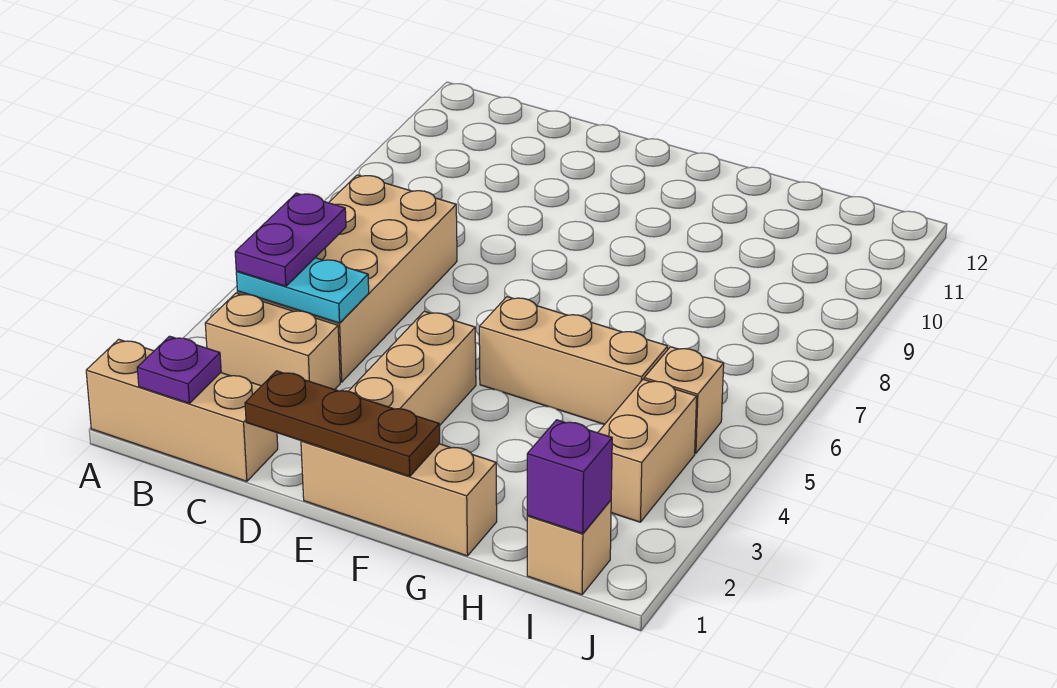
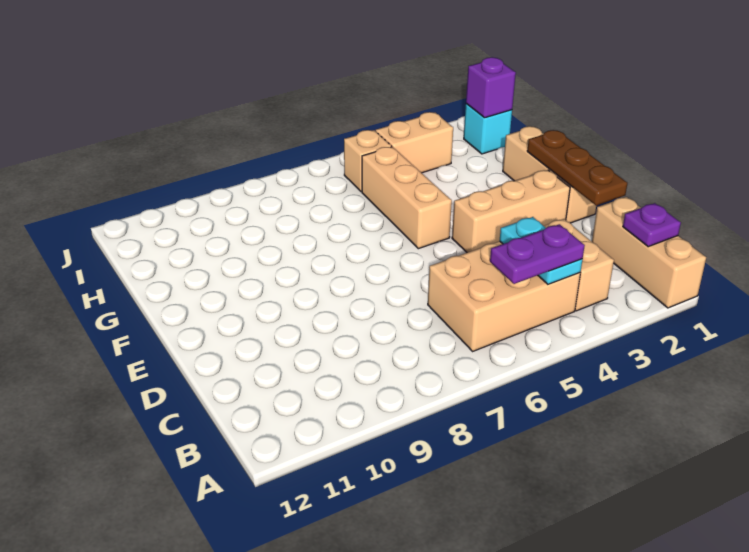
tan 2x4 brick [237,175,457,382] -> tan 2x3 brick [428,241,580,351]
tan 1x1 brick [527,500,611,595] -> cyan 1x1 brick [464,104,512,154]

